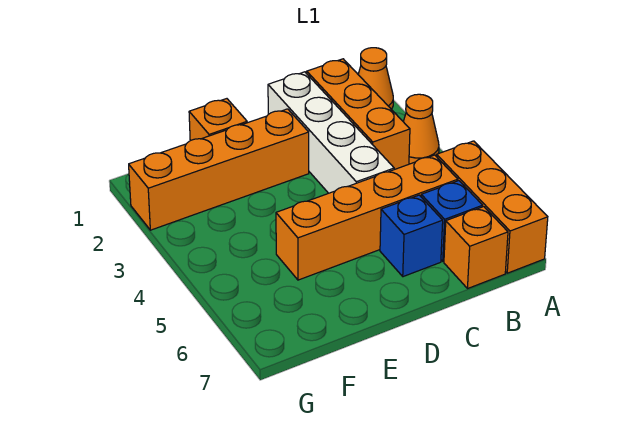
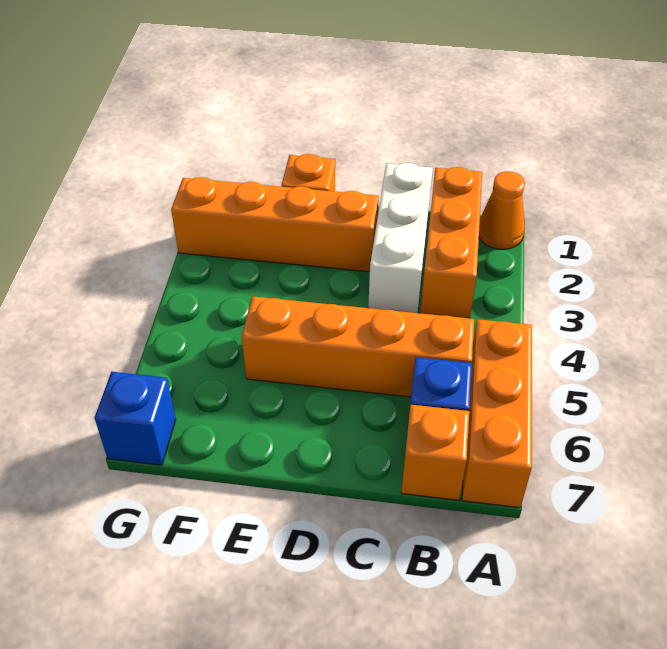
orange 1x1 cone [403,94,439,164] -> none
white 1x4 brick [268,72,394,193] -> white 1x3 brick [368,163,433,313]
blue 1x1 brick [380,195,443,277] -> blue 1x1 brick moved to [94,372,176,465]

